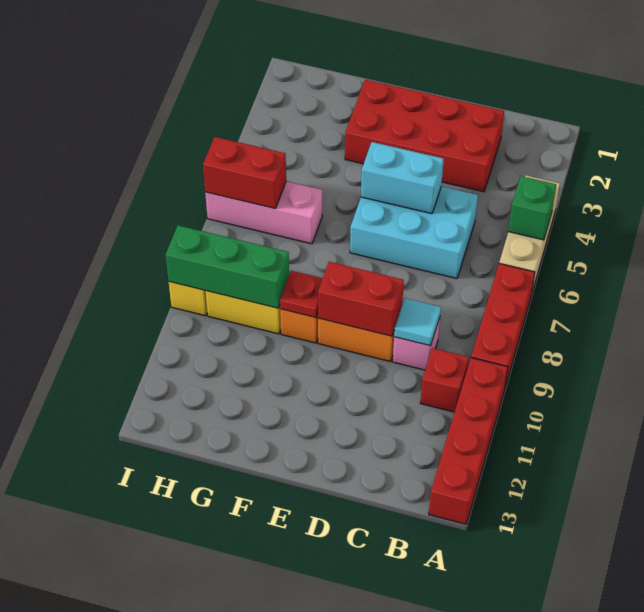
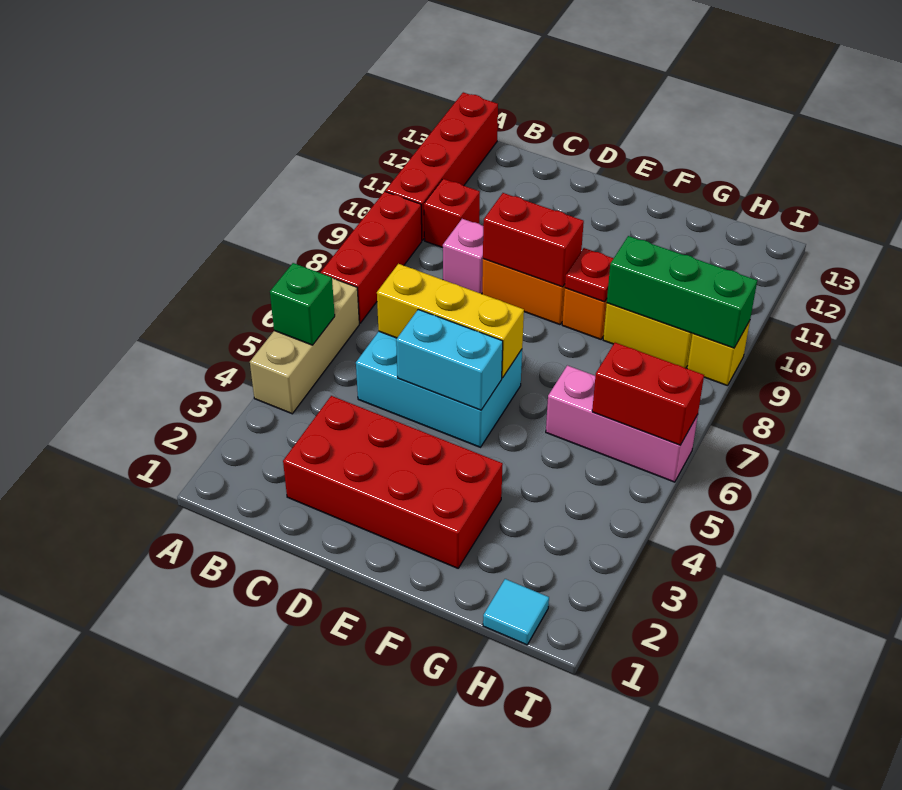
none -> yellow 1x3 brick [377,264,524,378]
cyan 1x1 tile [394,298,441,346] -> cyan 1x1 tile moved to [483,579,549,645]

